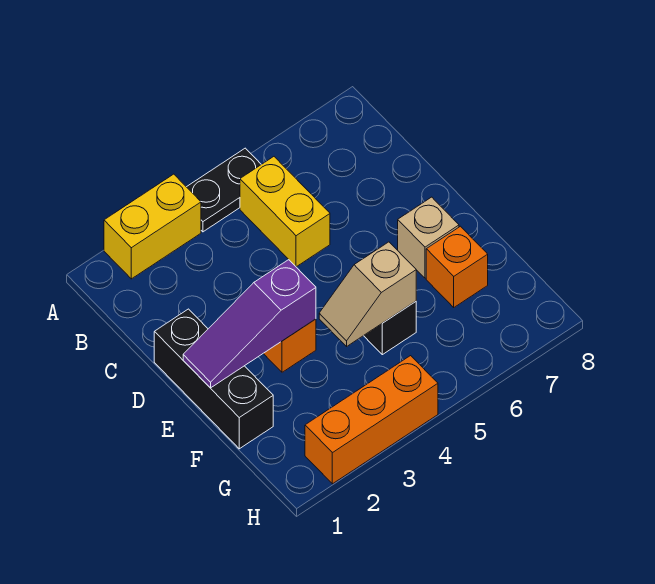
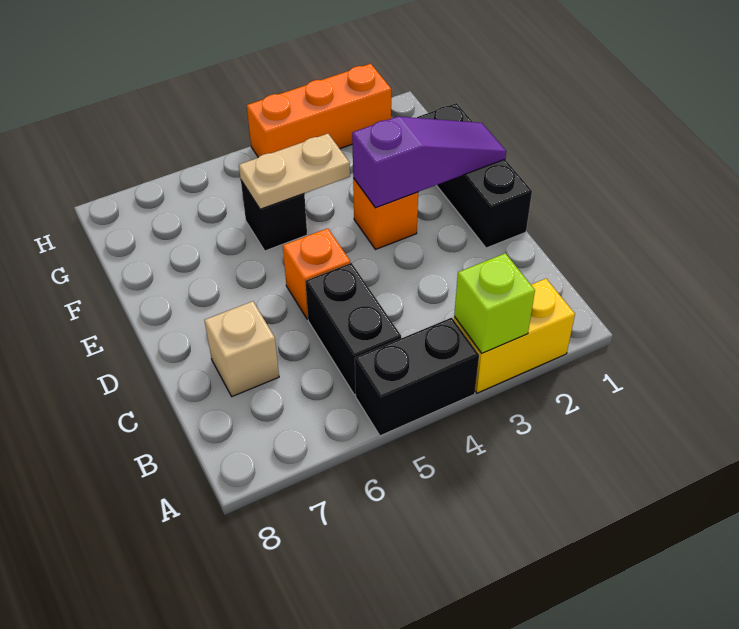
none -> lime 1x1 brick [454,253,535,353]
black 1x2 plate [187,148,261,232] -> black 1x2 brick [355,318,479,436]
yellow 1x2 brick [240,157,330,267] -> black 1x2 brick [305,263,401,395]
tan 1x1 brick [398,197,459,278] -> tan 1x1 brick moved to [205,301,279,397]
tan 1x2 slope [319,242,416,346] -> tan 1x2 plate [239,134,350,209]
orange 1x1 brick [426,226,488,307] -> orange 1x1 brick moved to [283,228,350,319]

